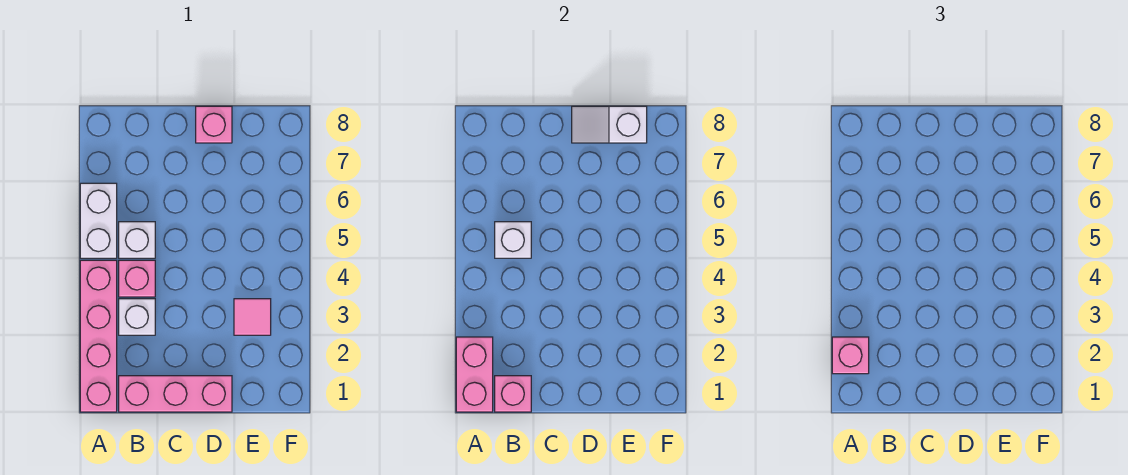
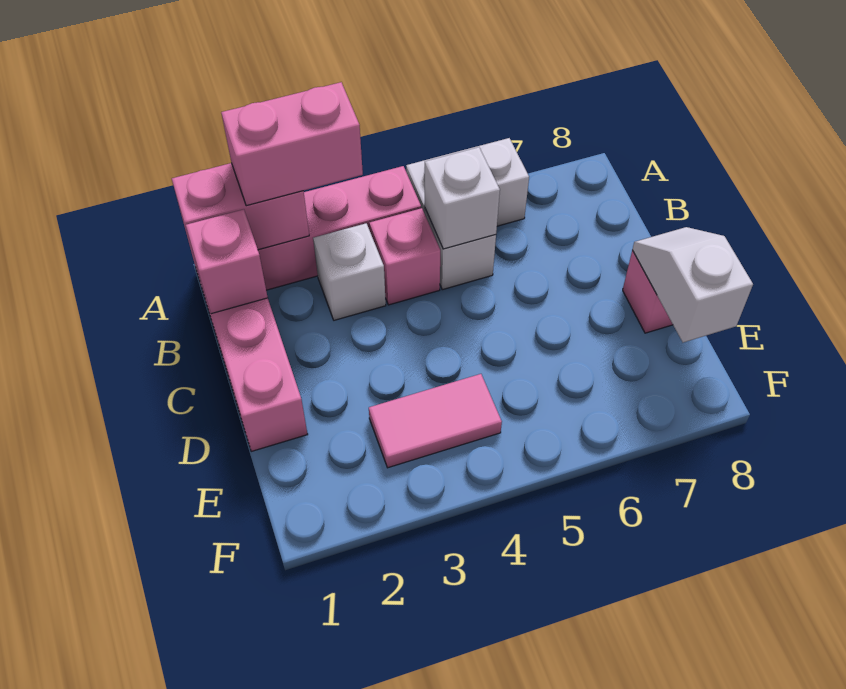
pink 1x1 brick [832,337,869,374] -> pink 1x2 brick [221,82,363,206]
pink 1x1 tile [234,299,271,335] -> pink 1x2 tile [369,374,502,468]

